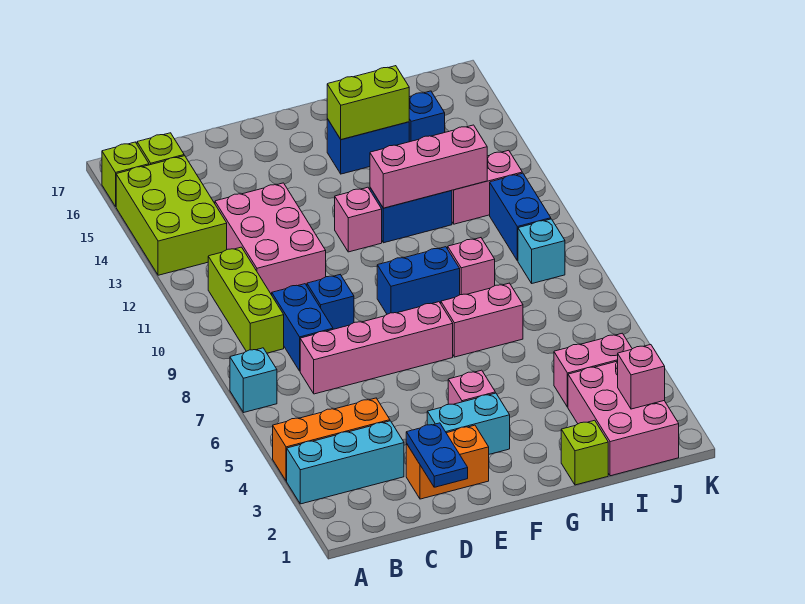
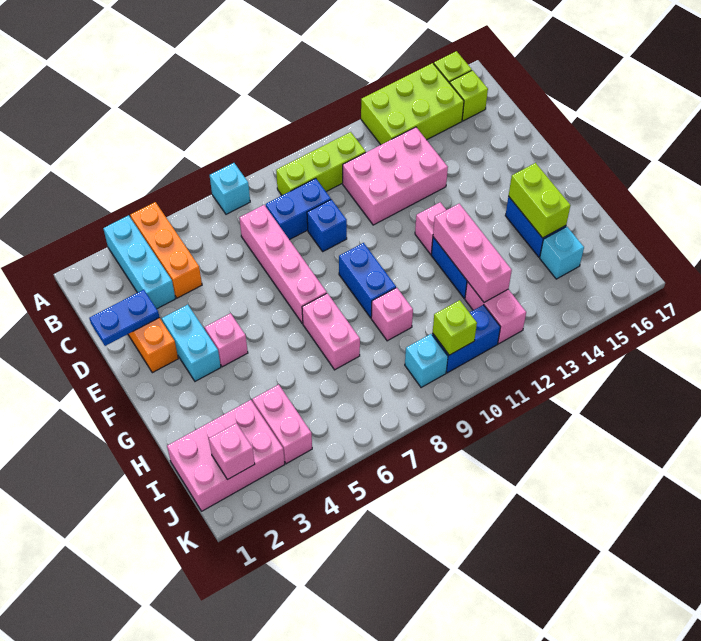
lime 1x1 brick [561,420,608,485] -> lime 1x1 brick moved to [433,300,477,355]
blue 1x1 brick [409,91,445,142] -> cyan 1x1 brick [540,227,584,279]

